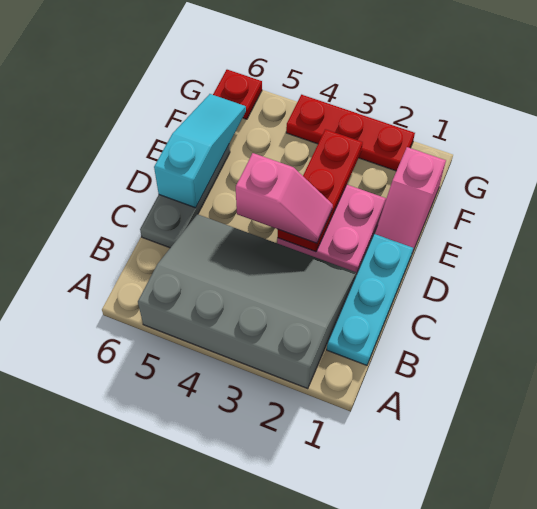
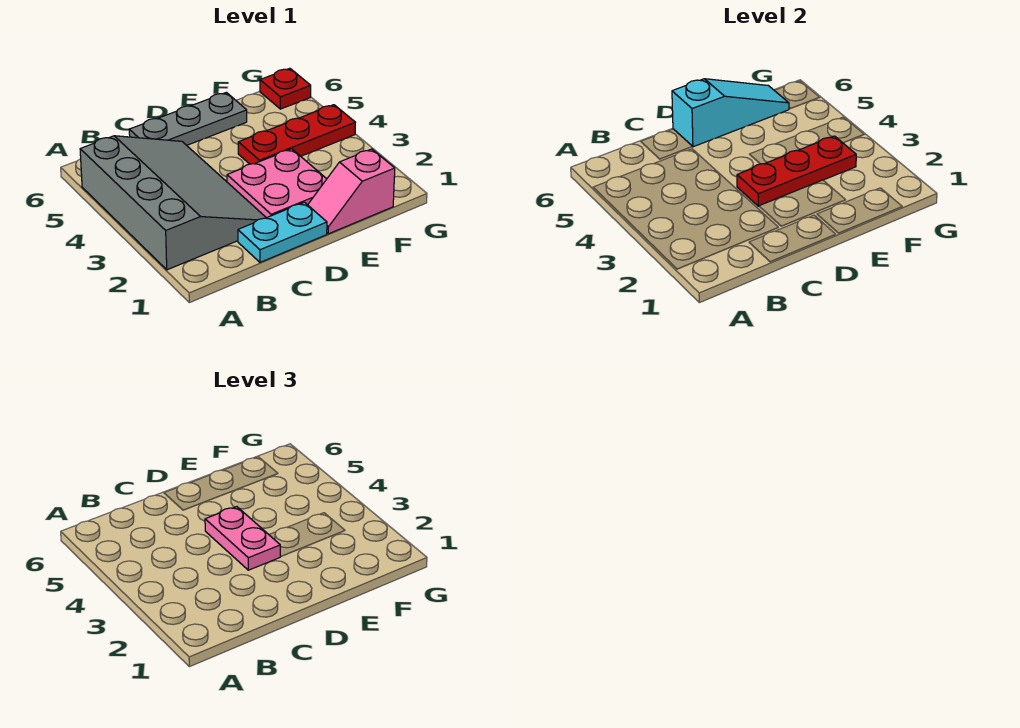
cyan 1x3 plate [327,234,413,365] -> cyan 1x2 plate [238,202,327,262]
pink 1x2 slope [236,153,333,243] -> pink 1x2 plate [205,507,280,570]
red 1x3 plate [286,95,415,171] -> red 1x3 plate turned to [238,105,355,164]

